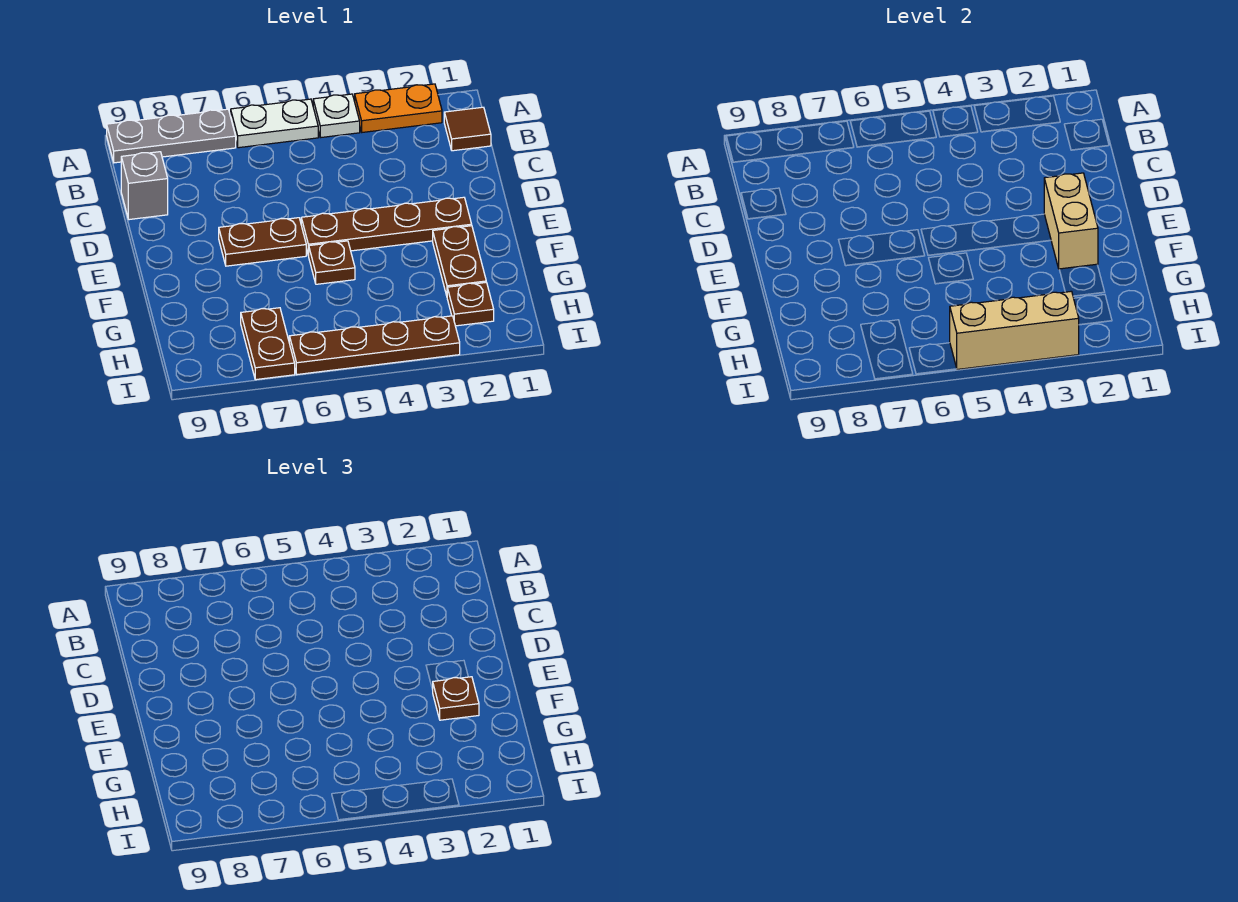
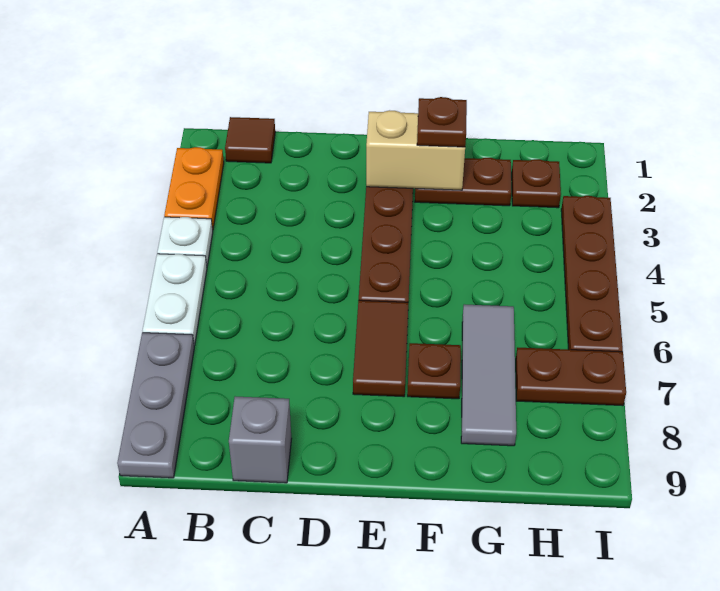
brown 1x2 plate [219,218,306,266] -> brown 1x2 tile [353,300,408,397]
brown 1x1 plate [309,241,355,284] -> brown 1x1 plate moved to [407,343,461,399]
none -> grey 1x3 tile [461,304,516,446]
tan 1x3 brick [950,291,1079,369] -> none

